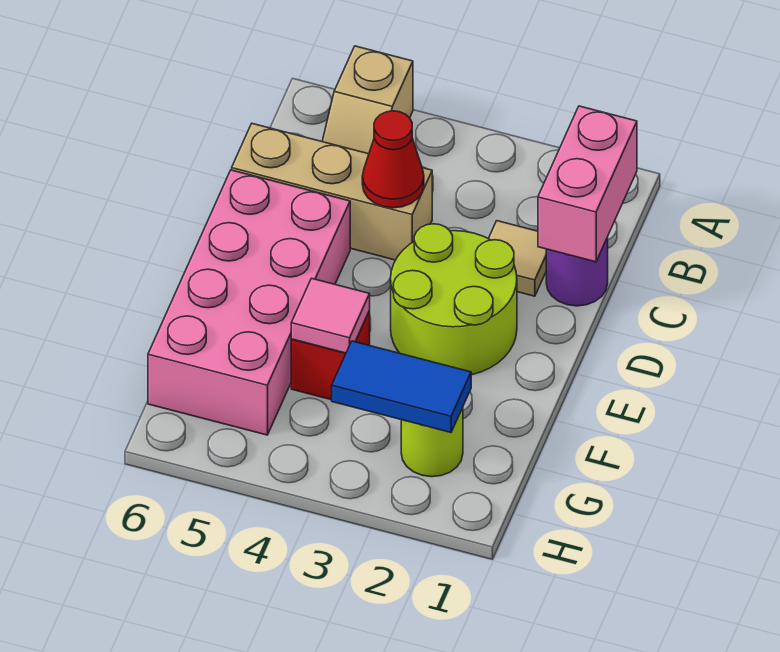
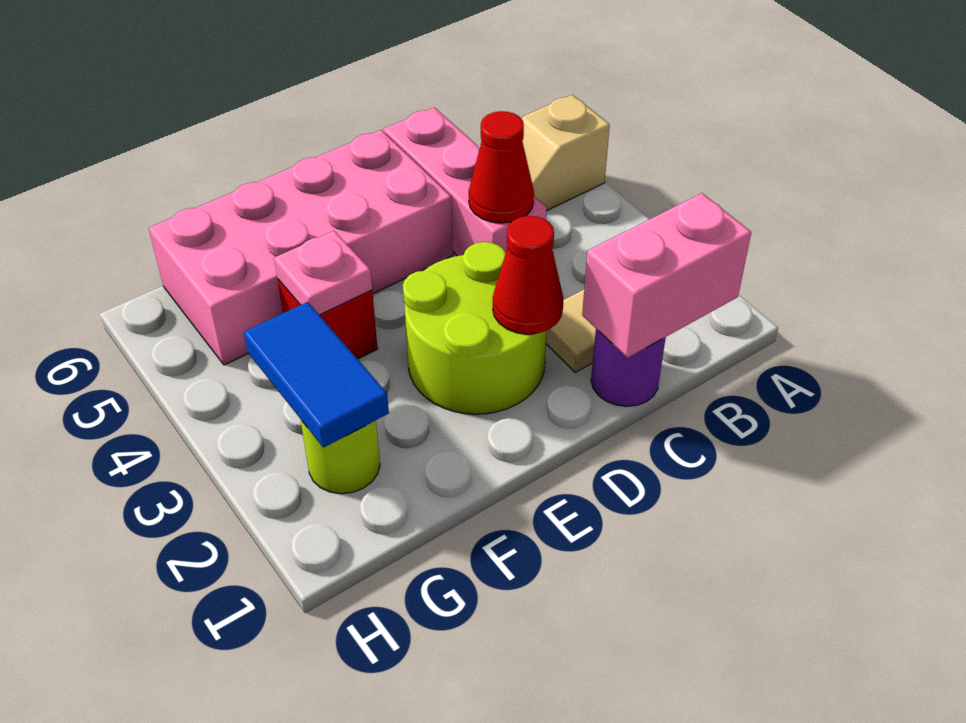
tan 1x3 brick [232,124,432,260] -> pink 1x3 brick [384,107,547,256]
none -> red 1x1 cone [493,216,564,334]
pink 1x1 tile [291,278,370,353] -> pink 1x1 plate [274,231,372,315]

